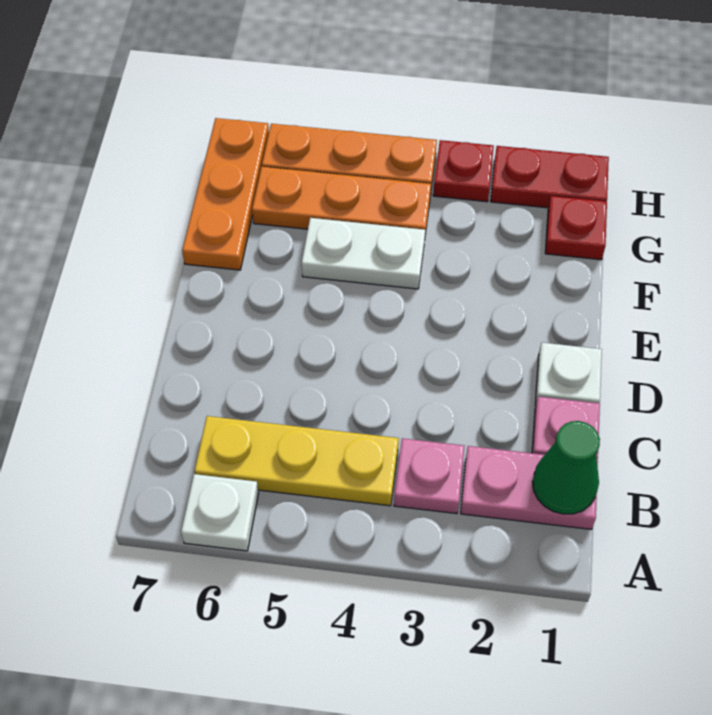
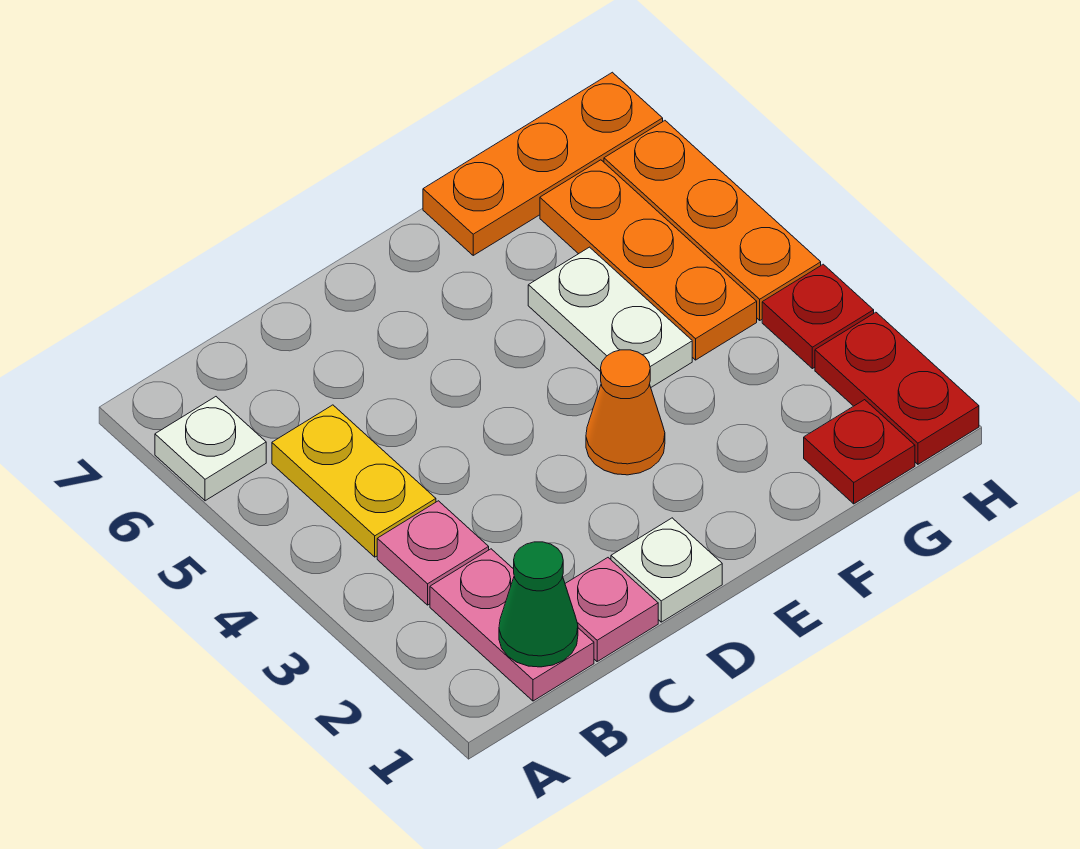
yellow 1x3 plate [195,416,399,506] -> yellow 1x2 plate [272,405,436,557]
none -> orange 1x1 cone [586,350,665,475]

